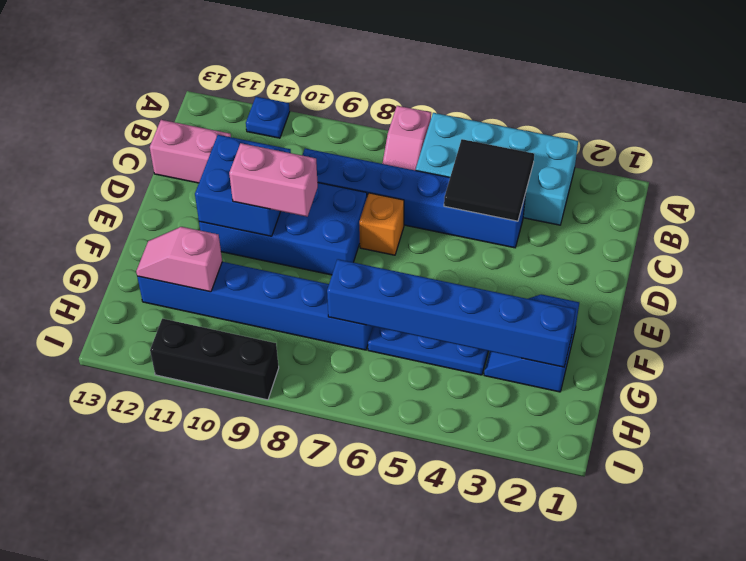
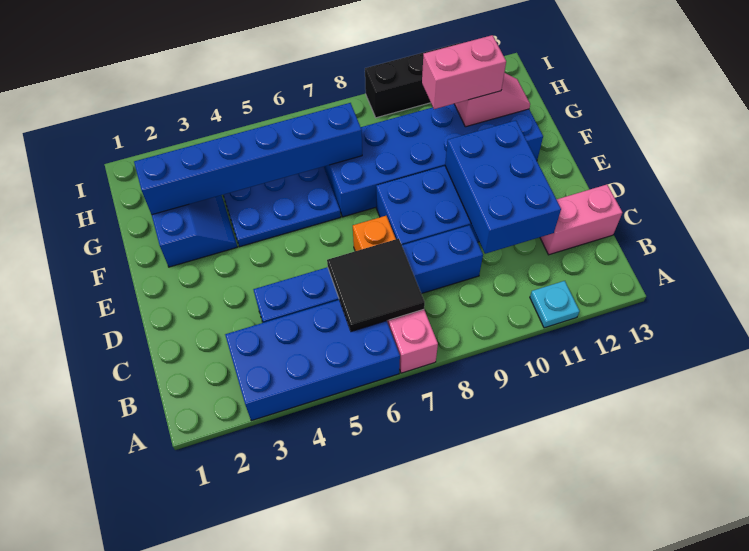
cyan 2x4 brick [416,113,578,225] -> blue 2x4 brick [225,300,400,421]
blue 1x1 plate [246,97,290,138] -> cyan 1x1 plate [530,281,580,328]
black 2x2 tile [444,139,534,221] -> black 2x2 tile moved to [327,239,425,332]
blue 2x2 brick [195,135,291,236] -> blue 2x3 brick [445,120,561,254]
pink 1x2 brick [229,143,318,217] -> pink 1x2 brick moved to [422,35,506,109]
blue 1x6 brick [137,262,373,350] -> blue 2x6 brick [324,104,543,217]

